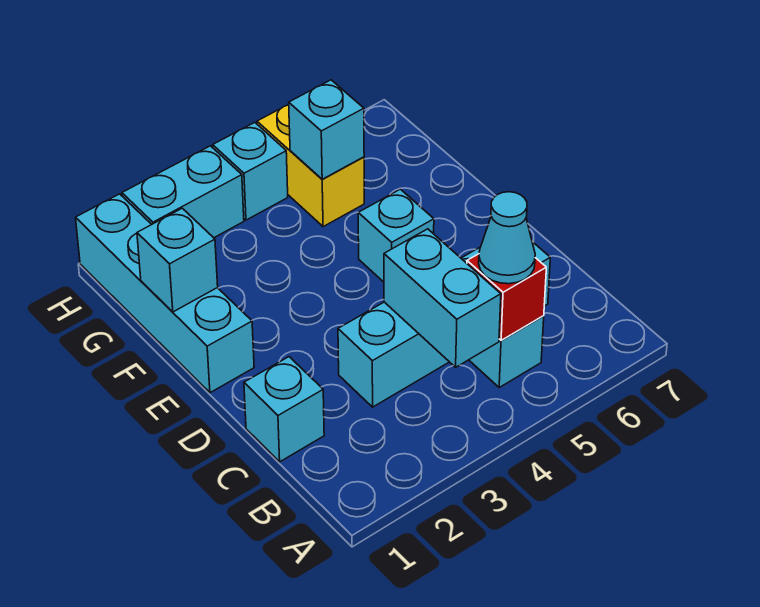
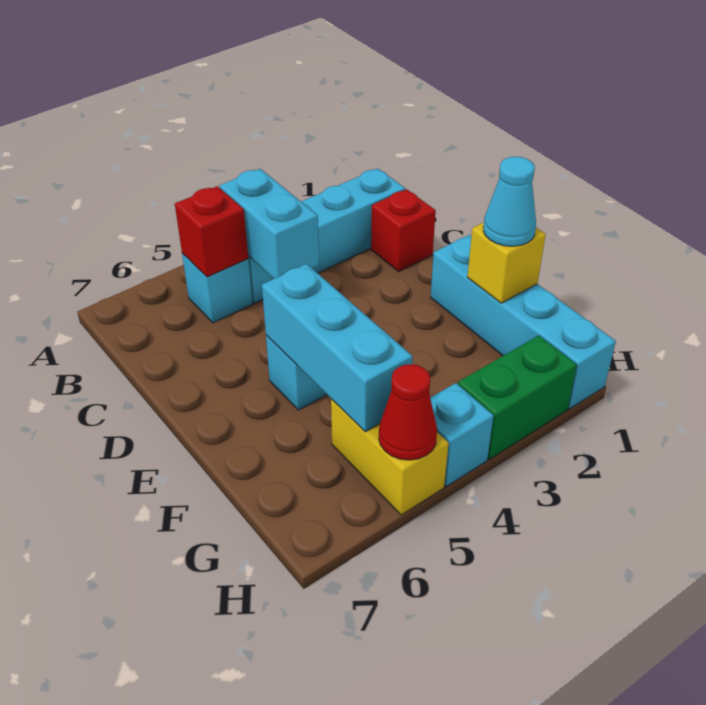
cyan 1x1 cone [479,192,535,284] -> cyan 1x1 cone moved to [483,157,536,246]
cyan 1x1 brick [244,357,324,462] -> red 1x1 brick [371,189,436,272]
cyan 1x4 brick [338,242,550,407] -> cyan 1x4 brick moved to [248,168,405,303]
cyan 1x1 brick [137,208,218,312] -> yellow 1x1 brick [467,222,546,303]
cyan 1x1 brick [289,80,364,179] -> cyan 1x3 brick [262,264,413,432]
cyan 1x2 brick [122,146,244,238] -> green 1x2 brick [458,335,577,459]
none -> red 1x1 cone [379,364,437,460]

